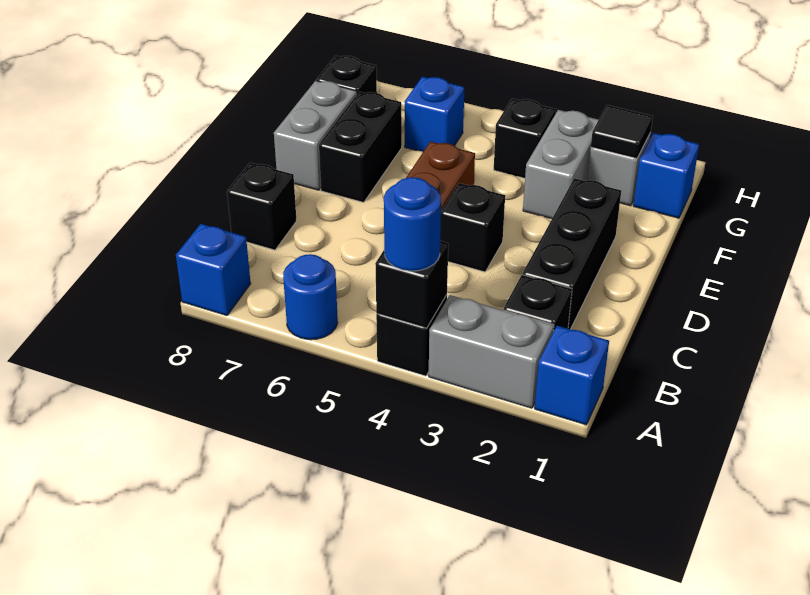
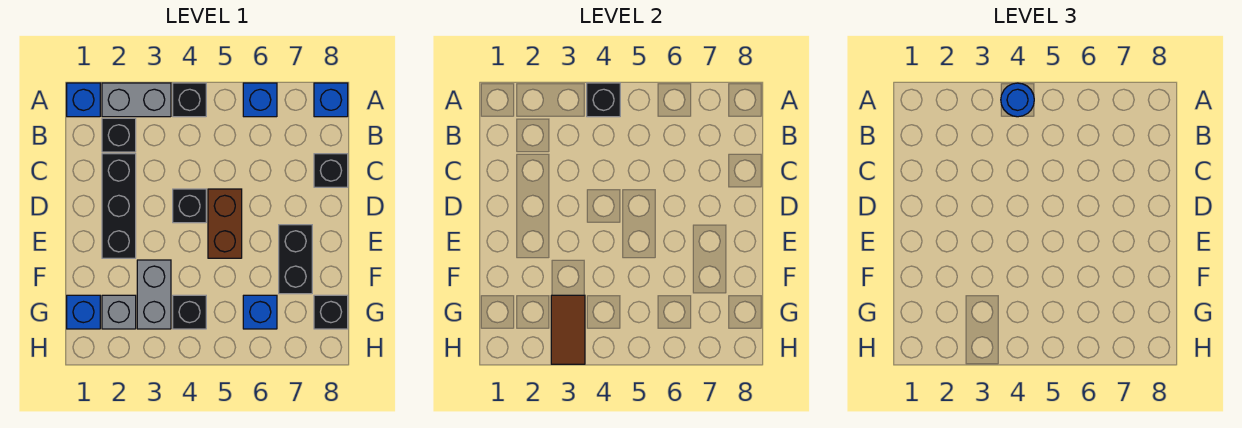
blue 1x1 round brick [283,254,338,340] -> blue 1x1 brick [243,83,277,117]
grey 1x2 brick [274,81,357,190] -> none
black 1x1 tile [591,105,653,159] -> none
none -> brown 1x2 tile [551,295,585,364]

